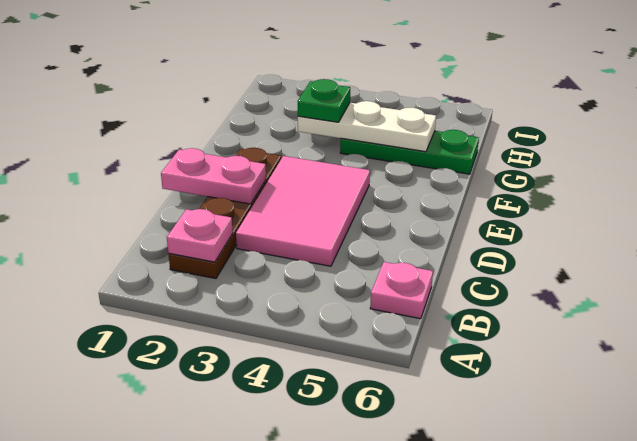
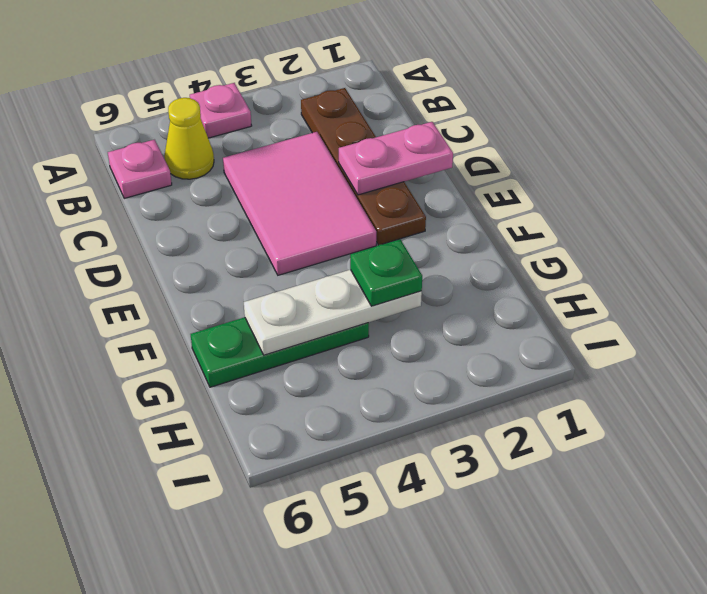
pink 1x1 plate [167,209,233,262] -> pink 1x1 plate moved to [190,83,252,138]
none -> yellow 1x1 cone [164,98,214,179]

